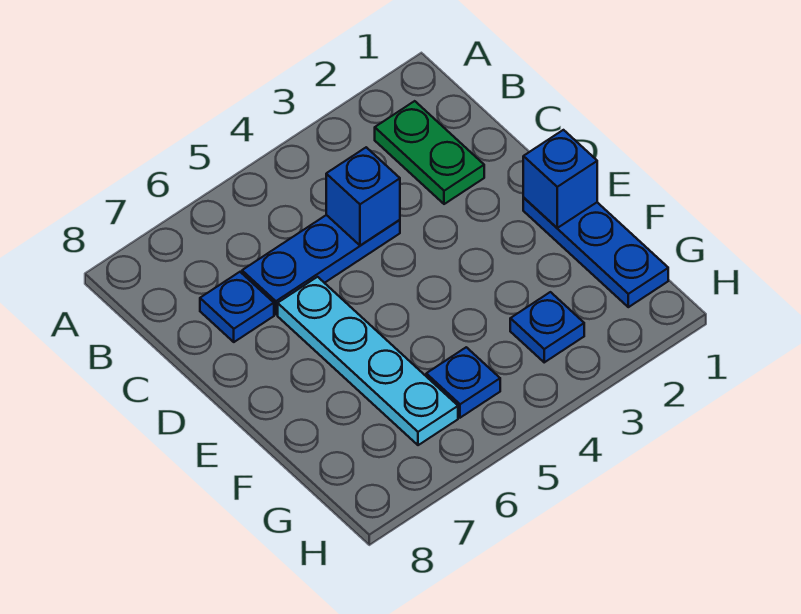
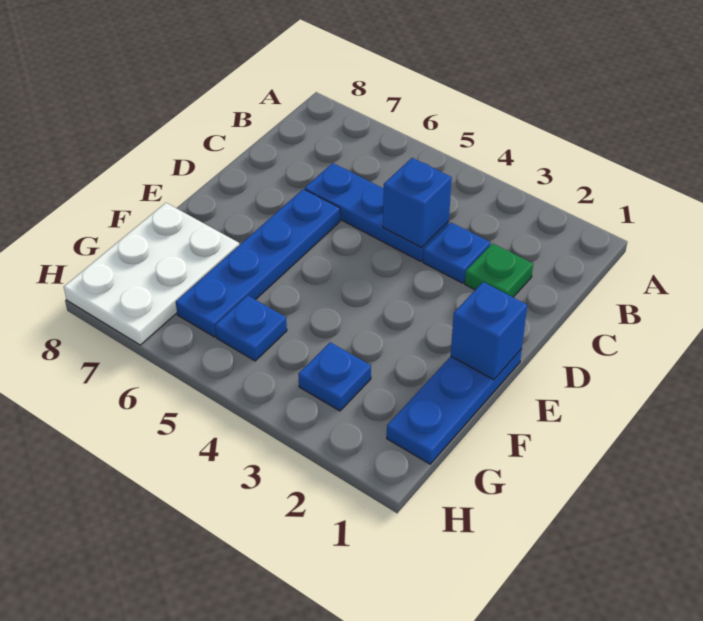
green 1x2 plate [375,101,484,204] -> green 1x1 plate [465,243,533,297]
blue 1x1 plate [200,272,274,342] -> blue 1x1 plate moved to [423,223,490,283]
cyan 1x4 plate [278,277,458,445] -> blue 1x4 plate [176,189,340,337]
none -> white 2x3 plate [64,203,239,345]

